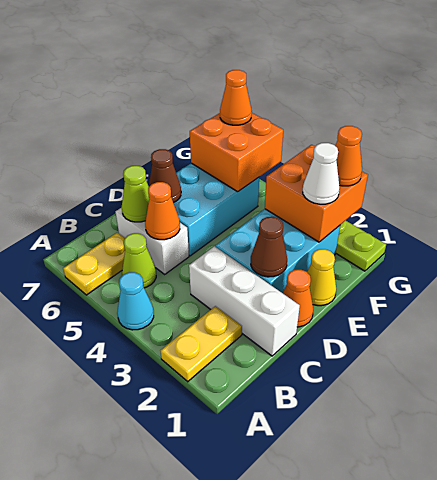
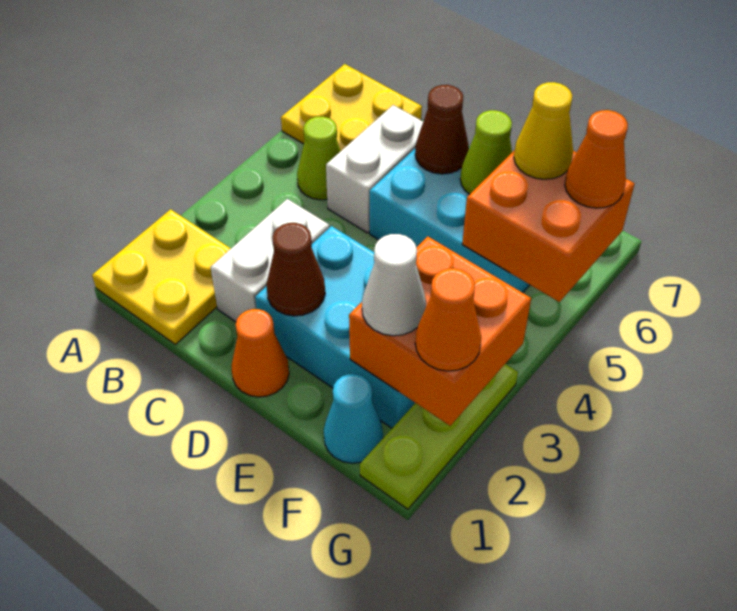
yellow 1x2 plate [161,306,242,382] -> yellow 2x2 plate [92,209,231,345]
cyan 1x1 cone [117,272,154,330] -> cyan 1x1 cone moved to [324,374,383,463]
yellow 1x2 plate [63,232,125,295] -> yellow 2x2 plate [281,64,422,151]
white 1x3 brick [189,246,300,356] -> white 1x2 brick [211,199,329,322]
orange 1x1 cone [145,182,180,240] -> none
lime 1x1 cone [122,166,149,222] -> lime 1x1 cone moved to [460,110,512,194]
yellow 1x1 cone [307,249,336,306] -> yellow 1x1 cone moved to [514,82,573,179]

